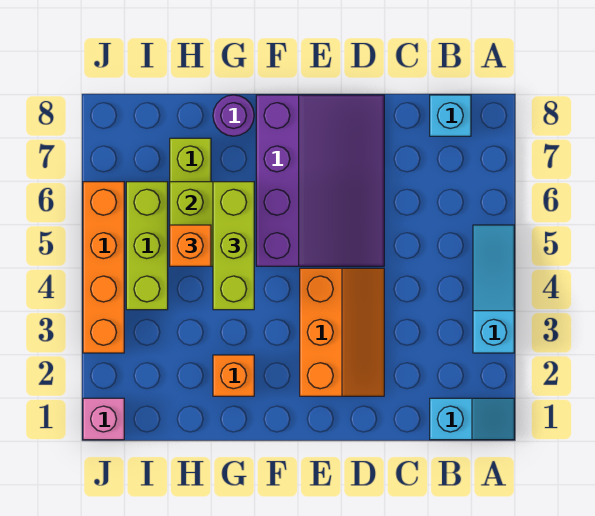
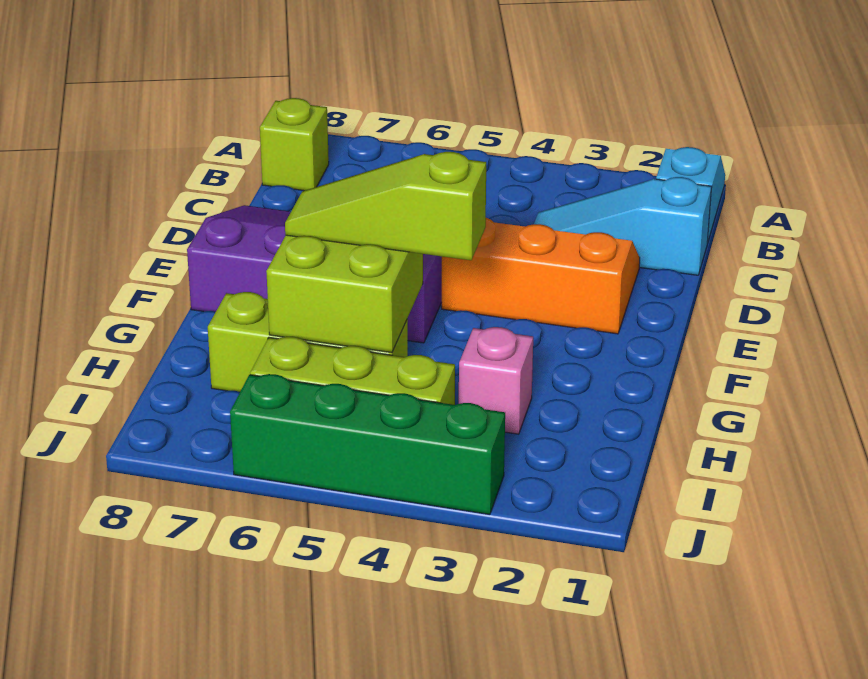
cyan 1x3 slope [473,225,514,353] -> cyan 1x3 slope moved to [534,177,712,275]
cyan 1x1 brick [430,95,471,136] -> lime 1x1 brick [260,98,329,191]
orange 1x1 brick [213,355,254,396] -> none
lime 1x3 brick [213,182,254,310] -> lime 1x3 slope [285,152,486,260]
purple 1x1 round brick [213,95,254,136] -> none
orange 1x1 brick [170,225,211,266] -> none
pink 1x1 brick [83,398,124,440] -> pink 1x1 brick moved to [459,327,533,434]
orange 1x4 brick [83,182,124,353] -> green 1x4 brick [230,374,505,514]

